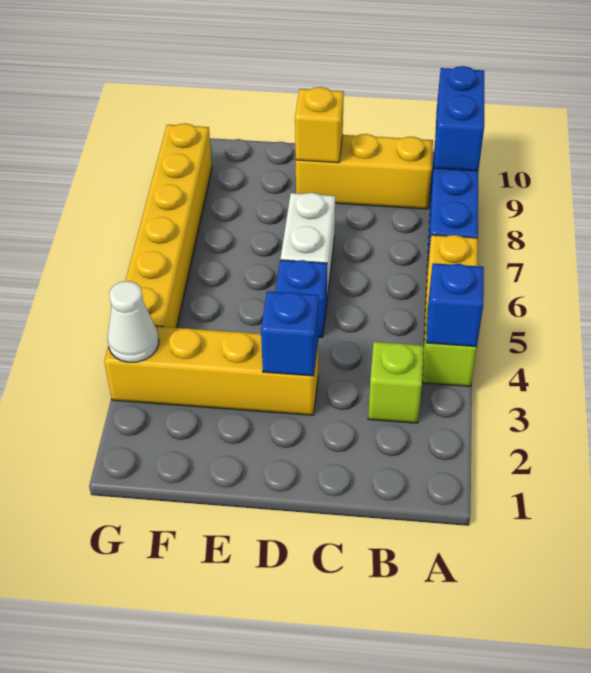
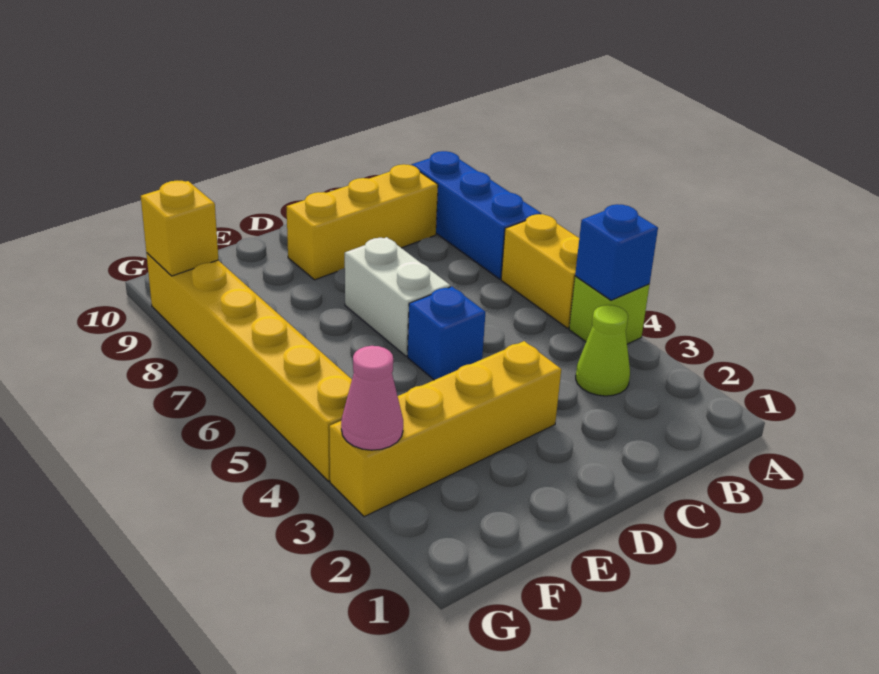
blue 1x2 brick [434,66,484,171] -> none
lime 1x1 brick [368,342,424,423] -> lime 1x1 cone [576,305,630,396]
blue 1x1 brick [261,291,319,376] -> none
yellow 1x1 brick [295,87,344,163] -> yellow 1x1 brick moved to [141,180,218,276]
white 1x1 cone [108,281,159,362] -> pink 1x1 cone [341,346,403,450]

